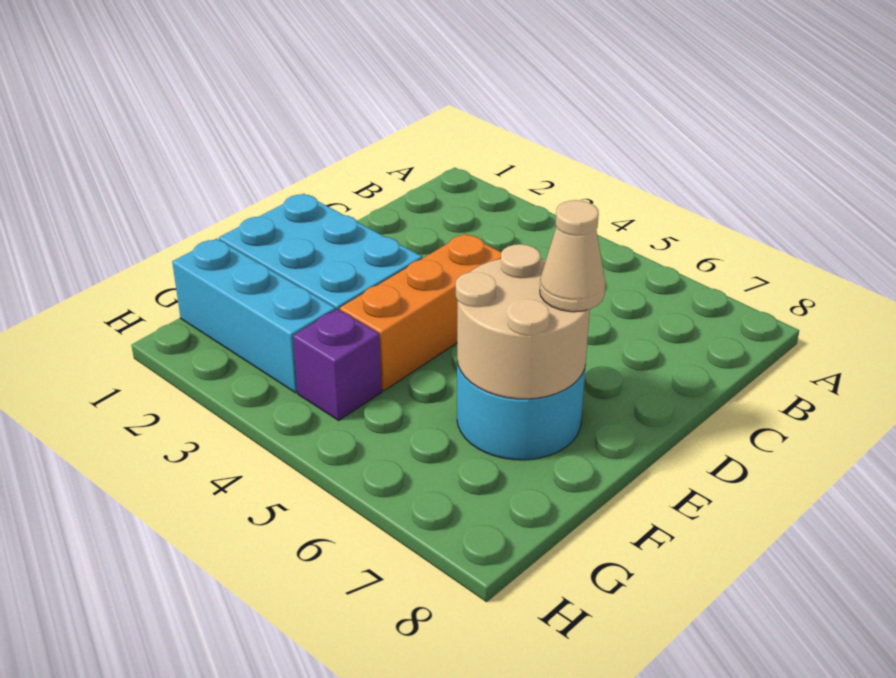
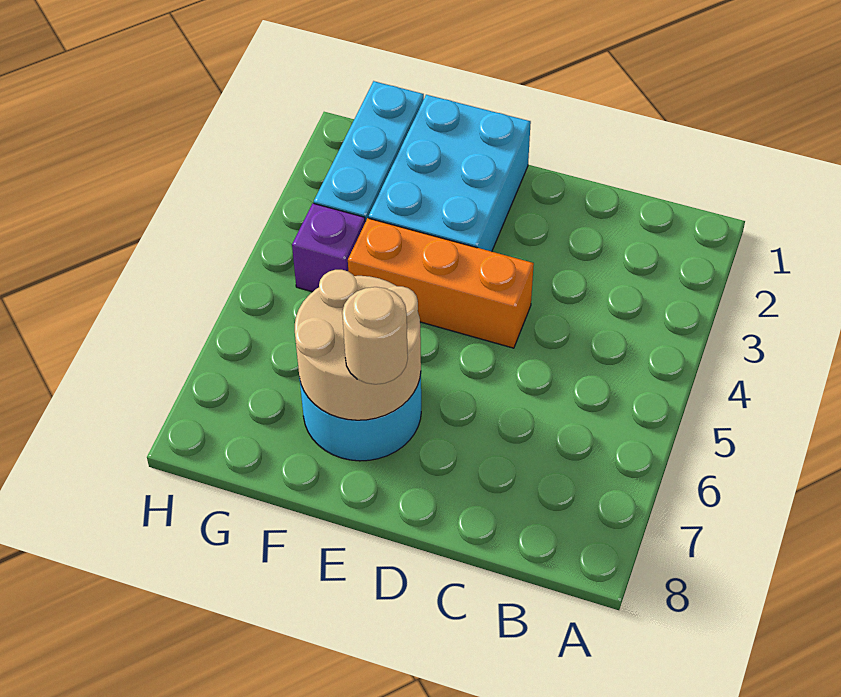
tan 1x1 cone [540,200,606,312] -> tan 1x1 round brick [342,287,408,384]

